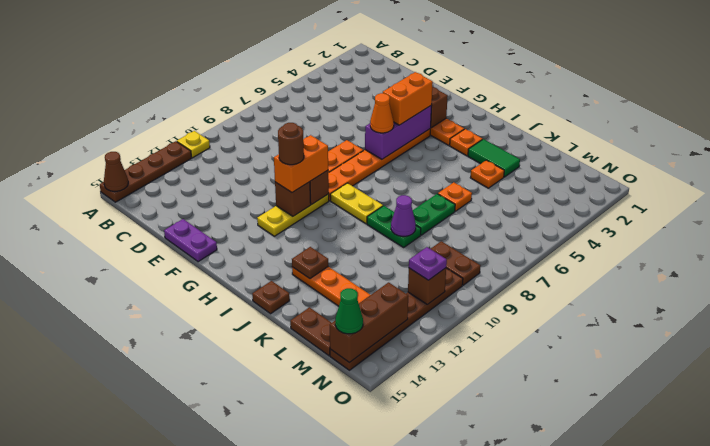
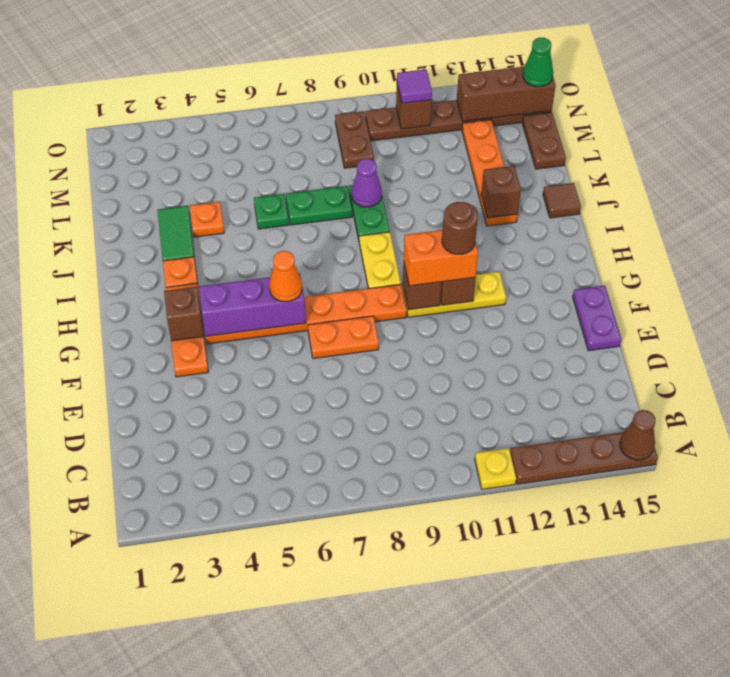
orange 1x2 brick [383,72,433,125] -> none
brown 1x1 plate [292,247,328,279] -> brown 1x1 brick [481,166,521,218]
brown 1x1 plate [252,281,290,314] -> brown 1x1 tile [543,183,581,218]
orange 1x1 plate [438,182,472,211] -> green 1x1 plate [254,194,289,229]
purple 1x1 plate [409,247,447,280] -> purple 1x1 tile [397,69,432,103]

